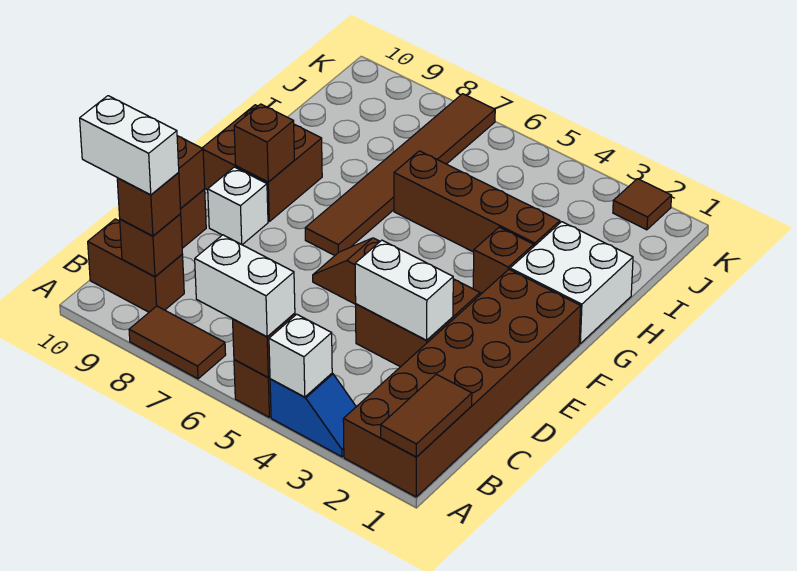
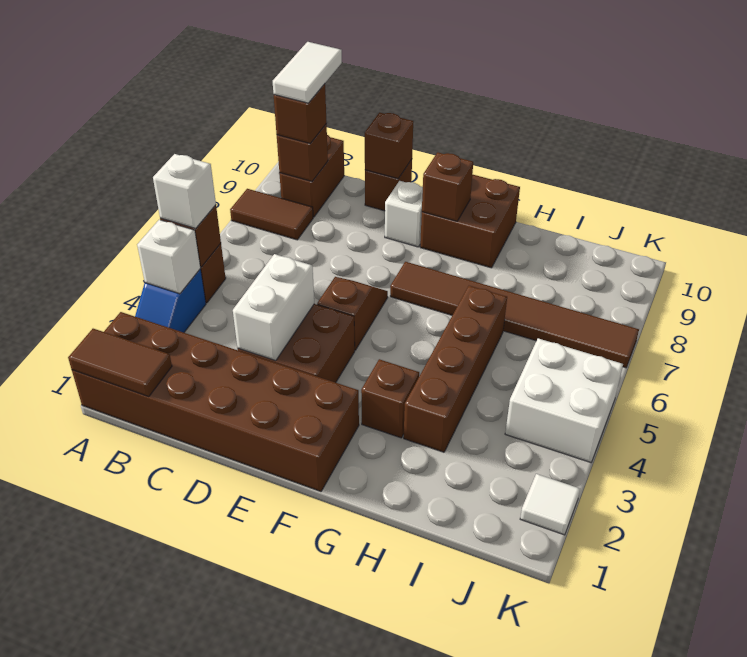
white 1x2 brick [195,235,295,337] -> white 1x1 brick [153,154,216,229]
brown 1x2 tile [129,306,226,379] -> brown 1x2 tile turned to [230,189,313,240]
white 1x2 brick [80,96,179,195] -> white 1x2 tile [273,42,342,103]
white 2x2 brick [510,222,633,343] -> white 2x2 brick moved to [505,338,623,462]
brown 1x1 tile [613,179,672,230] -> white 1x1 tile [520,474,580,535]

